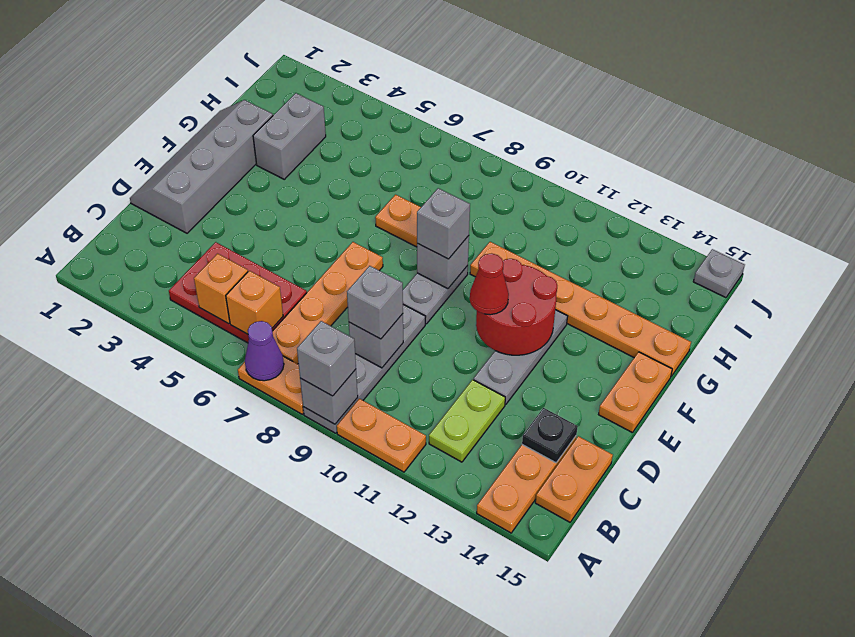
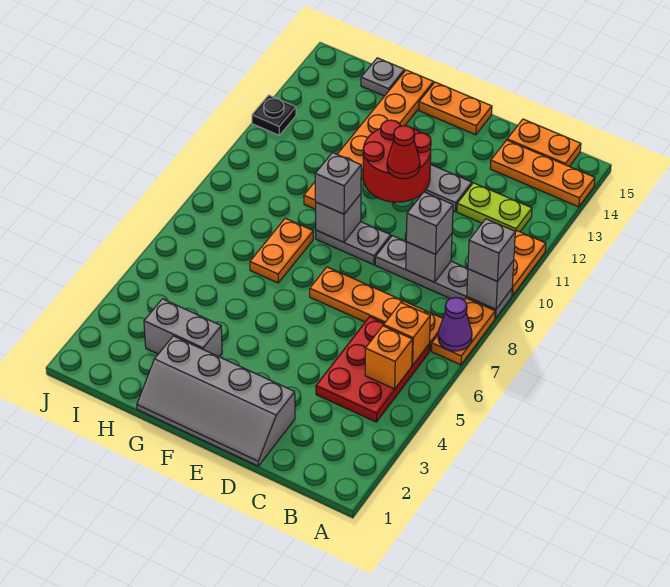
black 1x1 plate [522,408,578,463] -> black 1x1 plate moved to [252,95,296,135]
grey 1x1 plate [693,249,745,298] -> grey 1x1 plate moved to [361,58,405,96]

